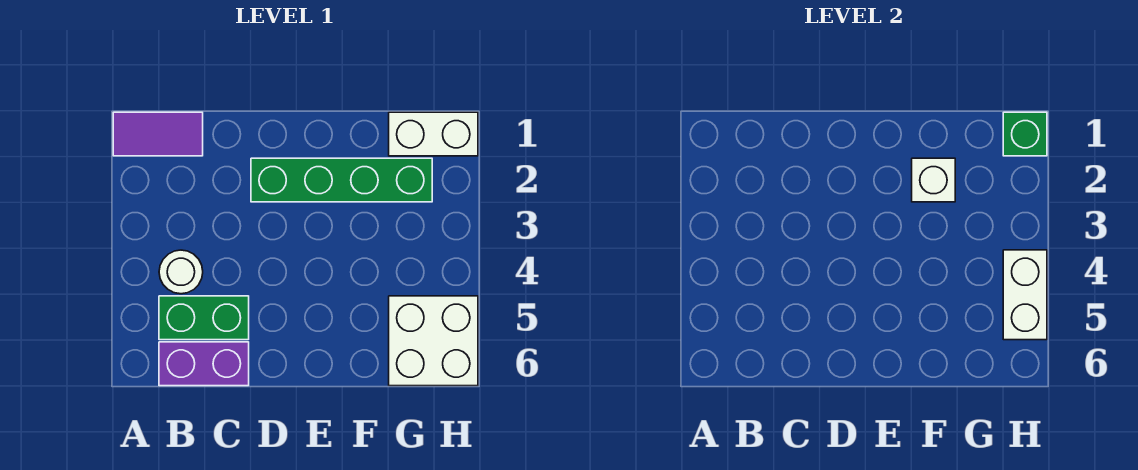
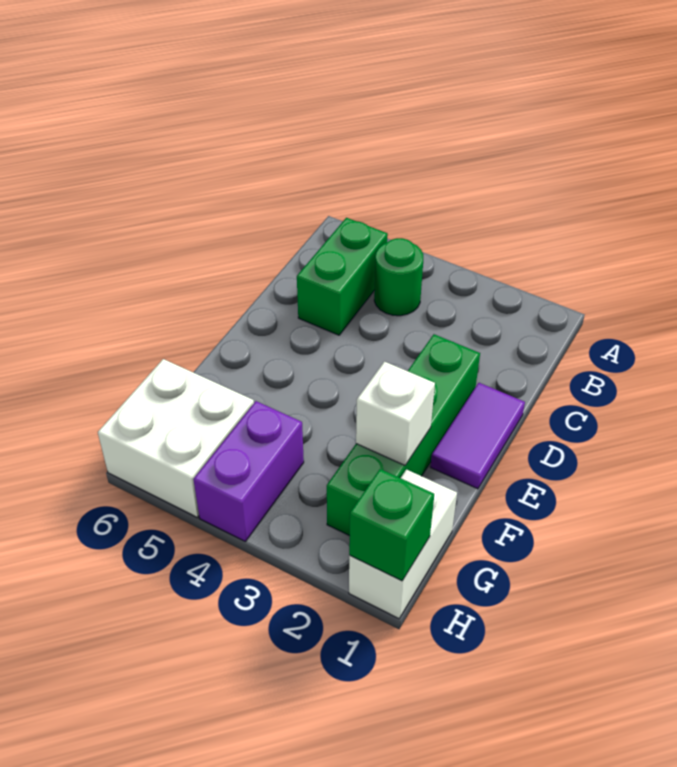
purple 1x2 tile [113,112,203,156] -> purple 1x2 tile moved to [430,383,525,489]
white 1x1 round brick [159,250,203,294] -> green 1x1 round brick [374,238,423,316]
purple 1x2 brick [159,342,249,386] -> purple 1x2 brick moved to [193,401,304,541]
white 1x2 brick [1003,250,1047,340] -> none

